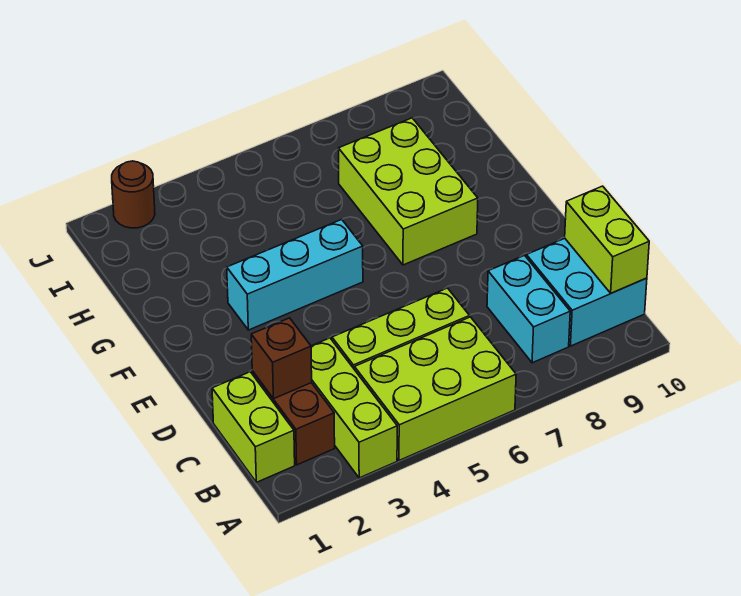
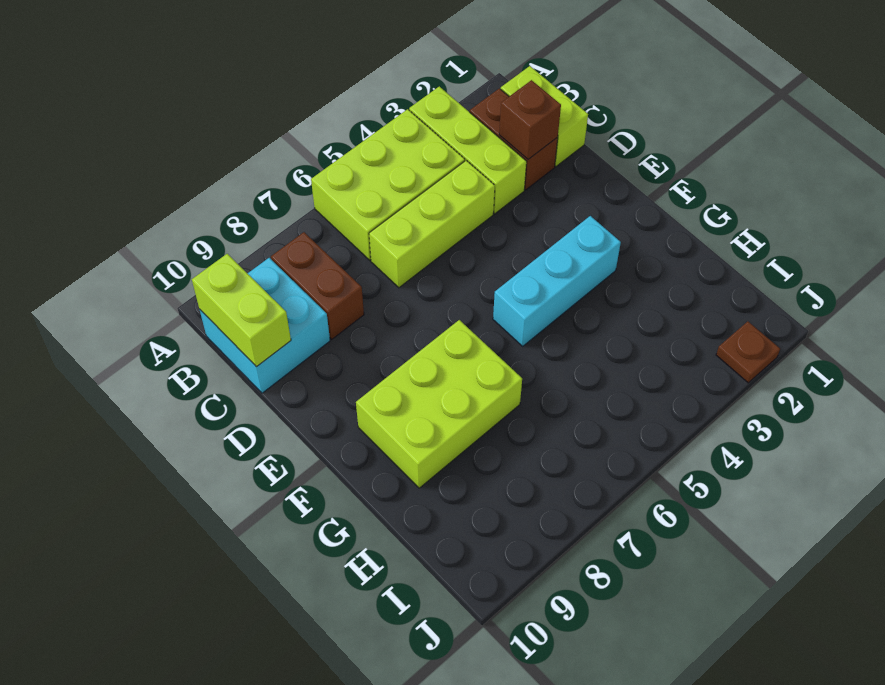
cyan 1x2 brick [487,256,570,363] -> brown 1x2 brick [271,232,364,339]
lime 2x3 brick [338,118,478,265] -> lime 2x3 brick turned to [356,320,522,488]
brown 1x1 round brick [112,161,155,228] -> brown 1x1 plate [716,321,780,383]

